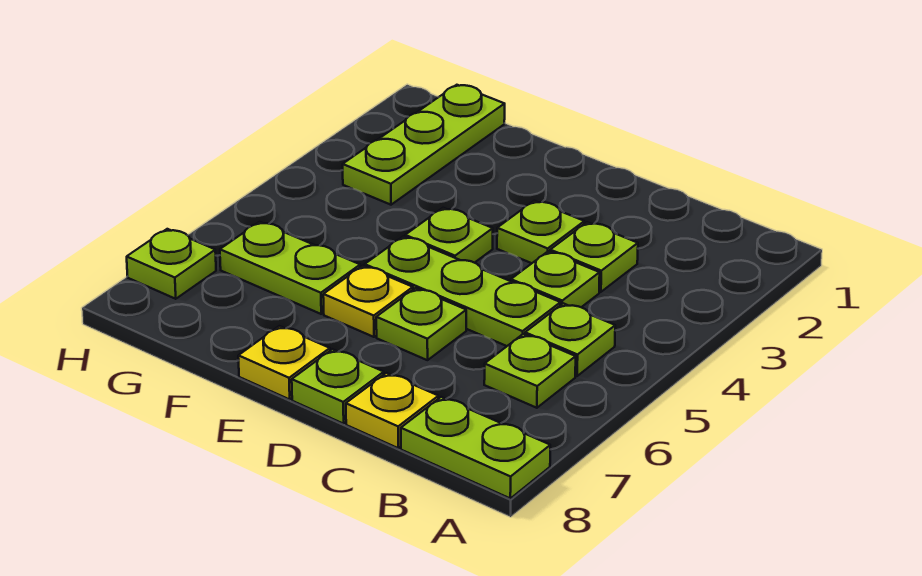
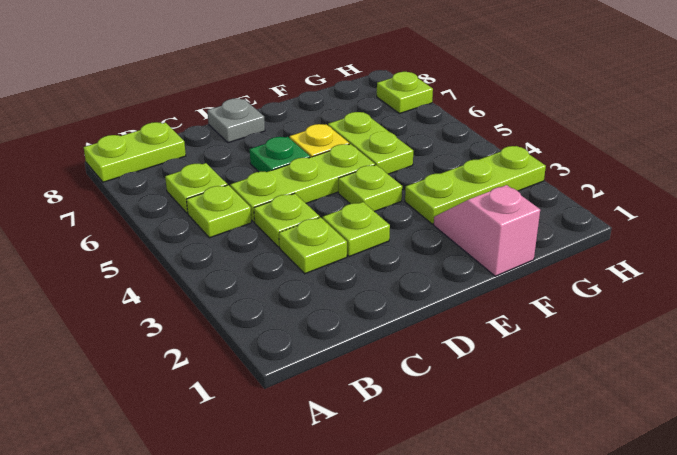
yellow 1x1 plate [346,373,438,448] -> none
lime 1x1 plate [376,288,466,360] -> green 1x1 plate [250,137,310,172]
lime 1x1 plate [292,349,384,424] -> grey 1x1 plate [207,99,265,143]
yellow 1x1 plate [238,326,330,399] -> none
none -> pink 1x2 slope [434,185,540,276]
lime 1x2 plate [220,222,360,314] -> lime 1x2 plate turned to [328,112,413,174]
lime 1x3 plate [343,85,505,205] -> lime 1x3 plate turned to [405,146,546,224]

